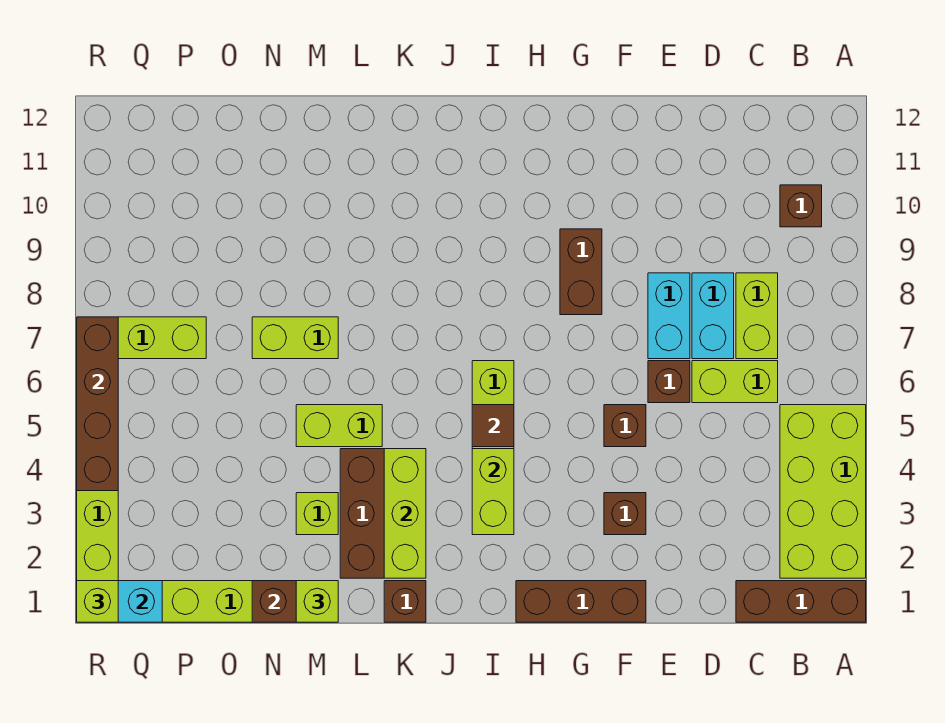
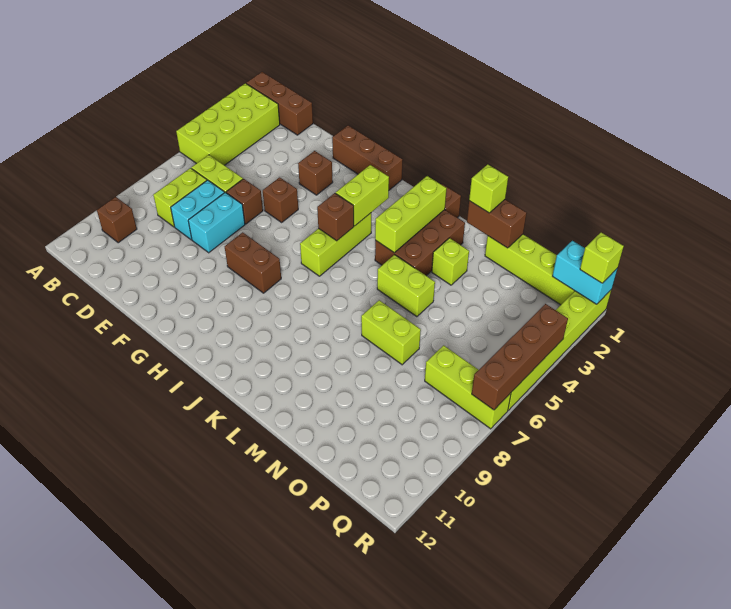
brown 1x2 brick [560,229,602,315] -> brown 1x2 brick turned to [225,232,281,293]
brown 1x1 tile [472,405,514,447] -> brown 1x1 brick [317,193,354,241]

